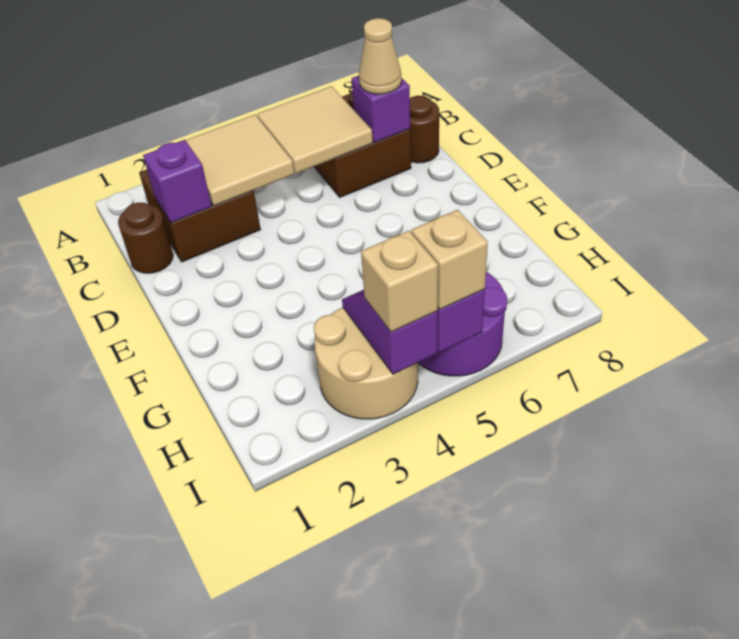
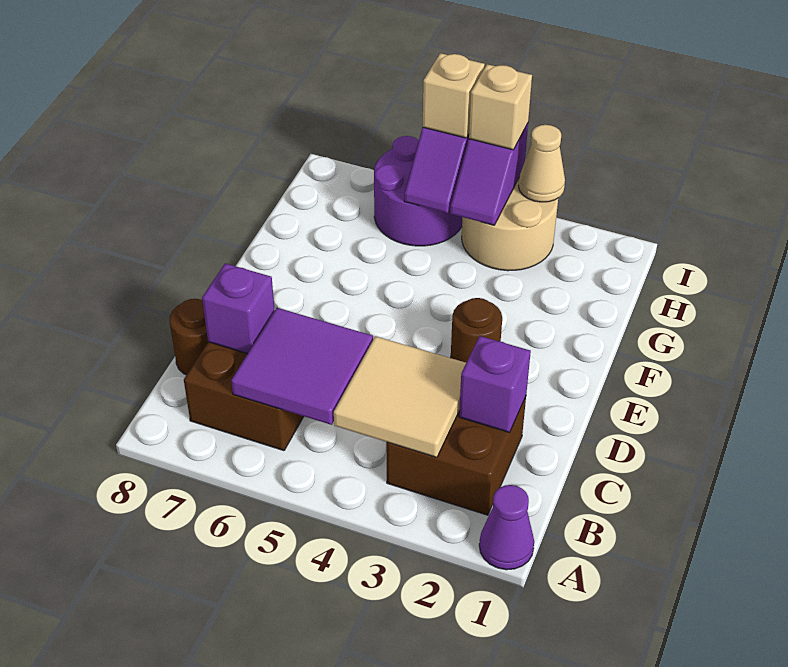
none -> purple 1x1 cone [479,485,534,570]
tan 2x2 tile [257,86,373,173] -> purple 2x2 tile [231,308,373,425]
brown 1x1 round brick [118,203,173,273] -> brown 1x1 round brick moved to [451,298,502,363]
tan 1x1 cone [359,18,402,94] -> tan 1x1 cone moved to [518,125,565,202]

